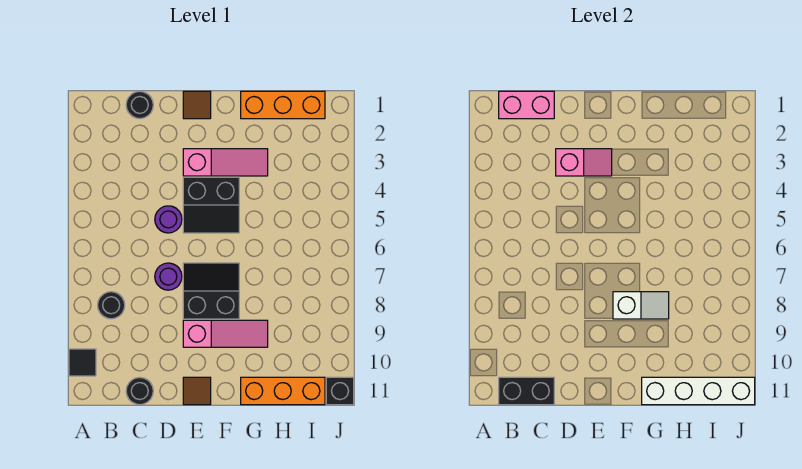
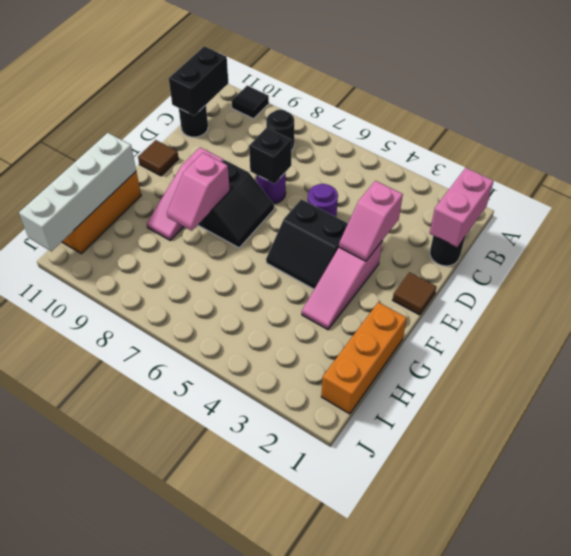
black 2x2 slope [183,177,239,233] -> black 2x2 slope turned to [266,199,348,289]
white 1x2 slope [613,292,669,319] -> pink 1x2 slope [167,153,230,231]
black 1x1 brick [326,377,354,405] -> black 1x1 brick moved to [249,127,292,184]

